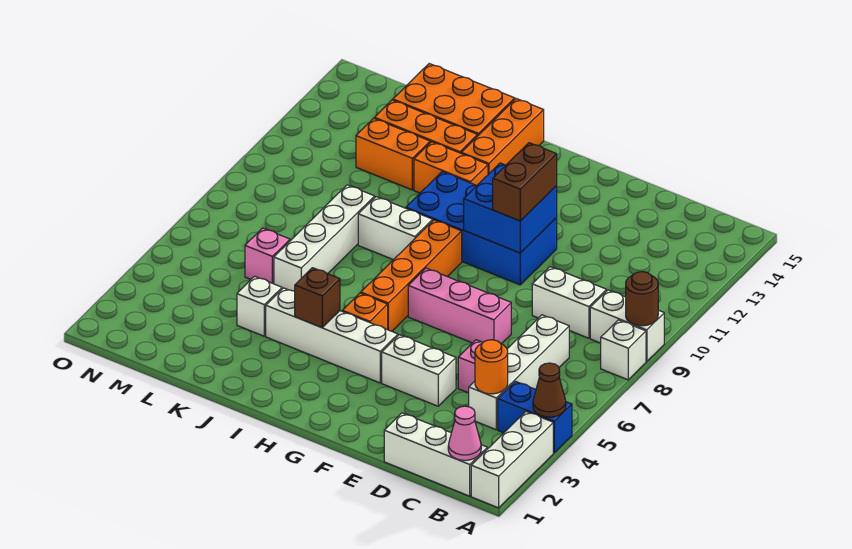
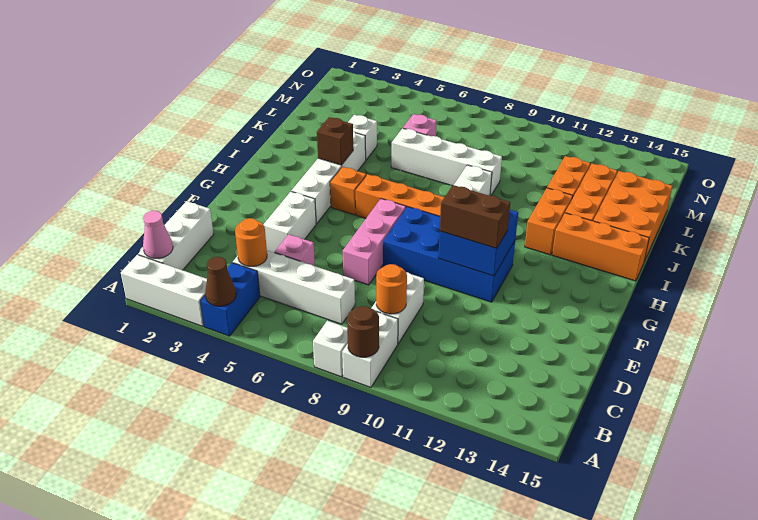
none -> orange 1x1 round brick [376,264,407,314]
blue 2x4 brick [406,172,557,285] -> blue 2x4 brick turned to [383,207,515,302]

